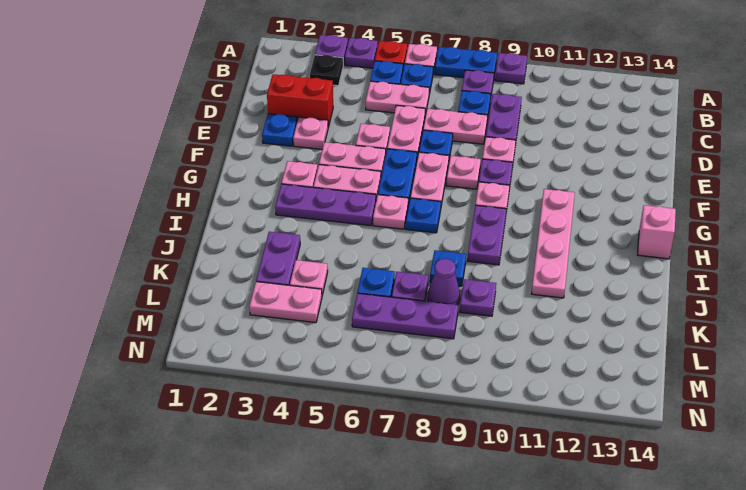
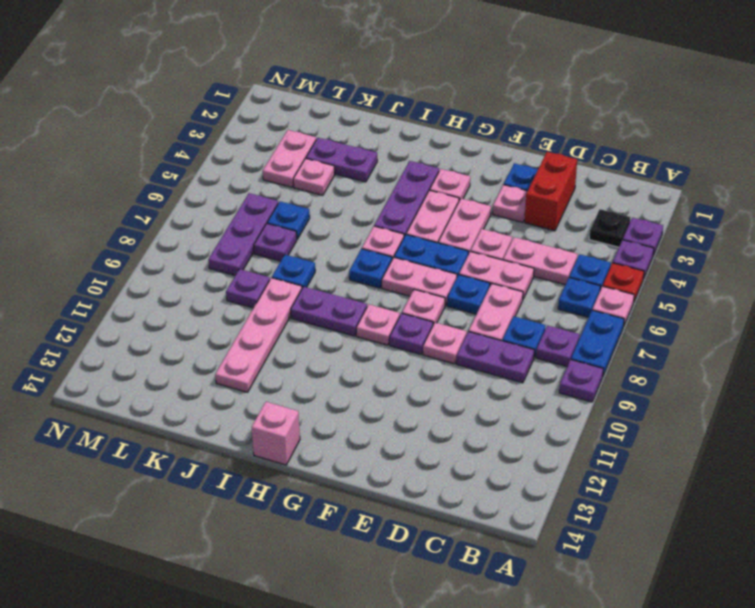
pink 1x2 plate [366,81,429,115] -> pink 1x2 plate turned to [503,237,578,285]
pink 1x4 plate [532,189,575,298] -> pink 1x4 plate turned to [215,278,302,392]
purple 1x1 cone [428,259,460,305] -> none

